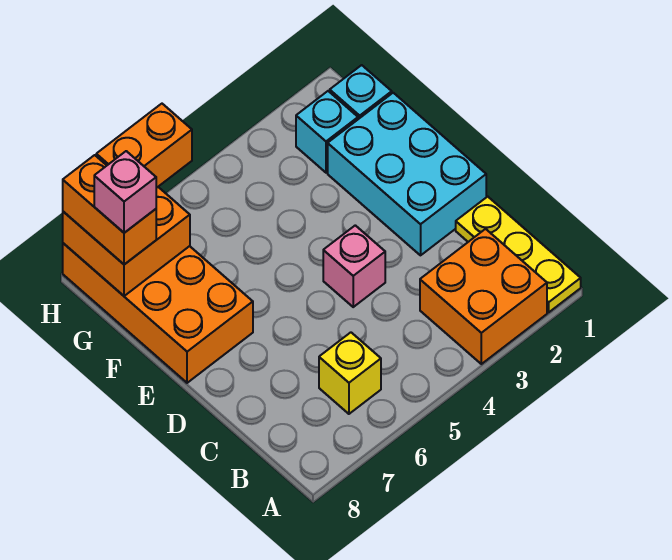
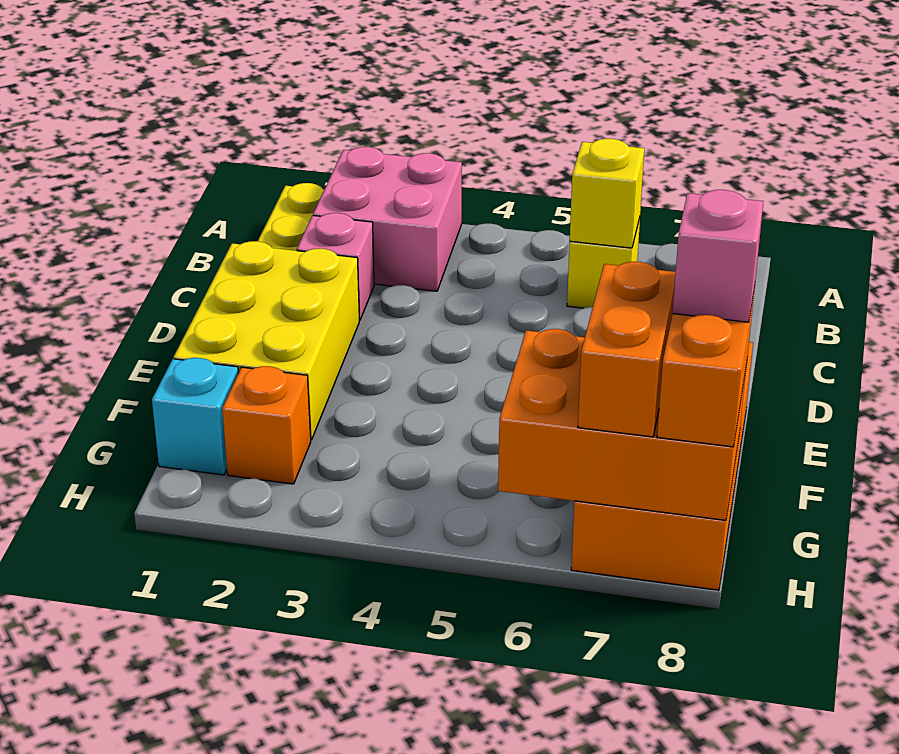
orange 2x2 brick [420,229,547,364] -> pink 2x2 brick [313,147,462,291]
none -> yellow 1x1 brick [570,139,644,248]
cyan 2x3 brick [328,93,486,255] -> yellow 2x3 brick [174,241,359,440]
pink 1x1 brick [323,225,385,307] -> pink 1x1 brick moved to [297,213,374,320]
cyan 1x1 brick [296,91,358,173] -> orange 1x1 brick [222,366,311,484]
orange 2x2 brick [63,187,190,296] -> orange 2x3 brick [498,329,747,520]
orange 1x2 brick [96,104,192,188] -> orange 1x2 brick turned to [578,262,676,437]

